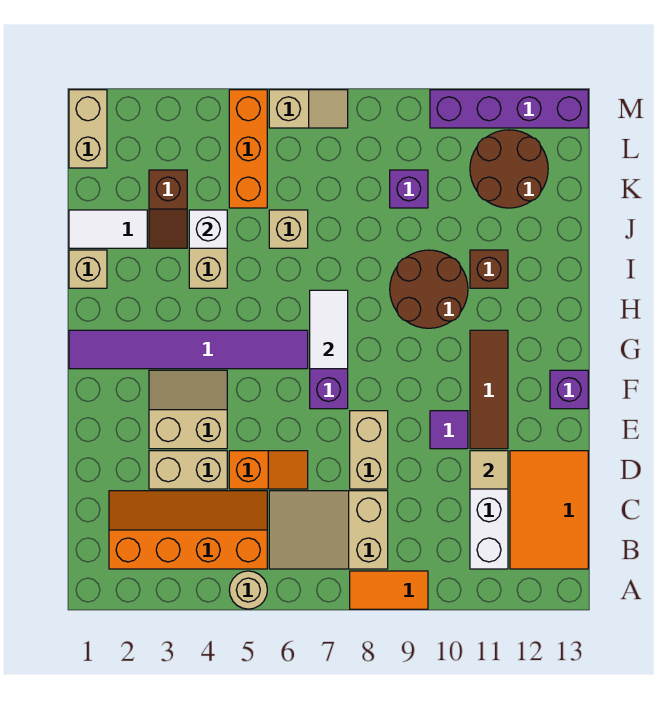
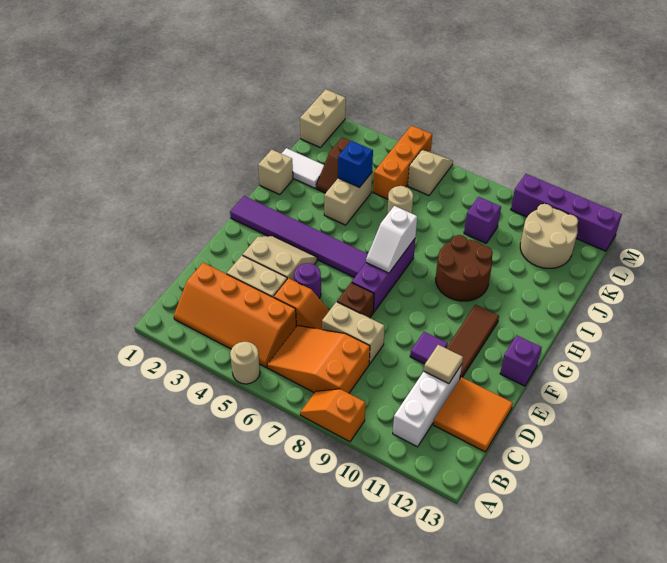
orange 1x2 tile [350,571,428,609] -> orange 1x2 slope [300,389,366,442]
orange 2x4 slope [109,491,267,569] -> orange 2x4 slope turned to [174,263,296,367]
tan 2x3 slope [269,491,388,569] -> orange 2x3 slope [267,326,370,393]
orange 2x3 tile [510,451,588,569] -> orange 2x2 tile [433,377,513,452]
tan 1x2 brick [350,411,388,489] -> tan 1x2 brick turned to [322,302,385,364]
none -> purple 1x1 round brick [294,263,321,298]
white 1x2 tile [310,290,348,369] -> white 1x2 slope [366,206,417,273]
brown 1x1 brick [470,250,508,288] -> brown 1x1 brick moved to [337,282,374,318]
white 1x1 brick [189,210,227,248] -> blue 1x1 brick [338,141,373,188]
tan 1x1 brick [269,210,308,248] -> tan 1x1 round brick [387,186,413,214]
brown 2x2 round brick [470,130,548,208] -> tan 2x2 round brick [520,204,578,268]
tan 1x2 slope [269,90,348,128] -> tan 1x2 slope turned to [408,150,453,196]

